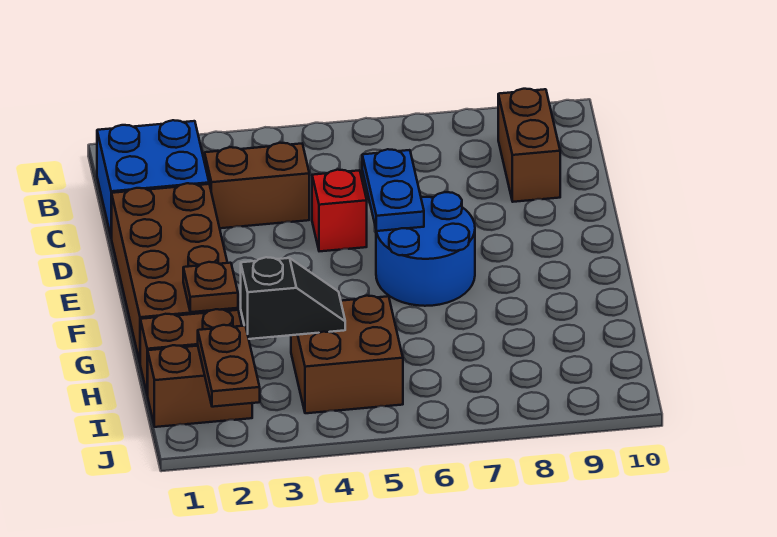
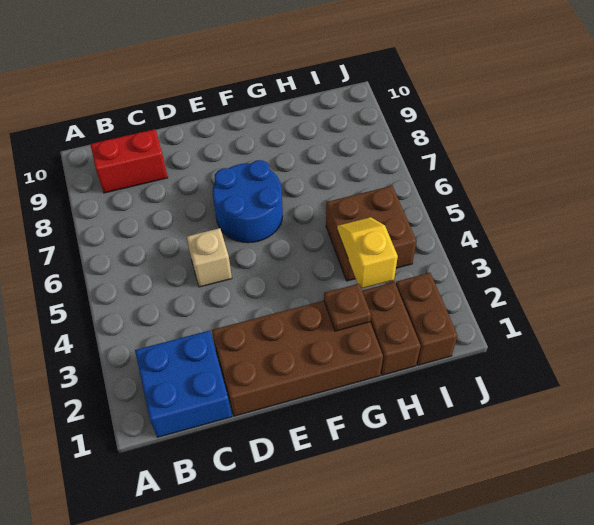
brown 1x2 brick [498,89,560,202] -> red 1x2 brick [90,129,168,193]
brown 1x2 brick [205,143,309,228] -> none
red 1x1 brick [312,170,367,251] -> tan 1x1 brick [187,228,232,287]
blue 1x2 plate [362,149,424,231] -> none
black 1x2 slope [241,257,345,339] -> yellow 1x2 slope [337,217,398,289]
brown 1x2 plate [198,325,260,407] -> none

